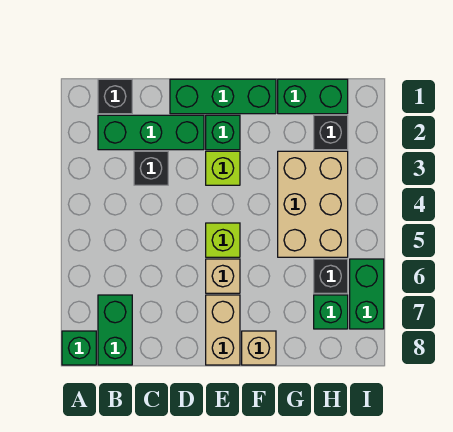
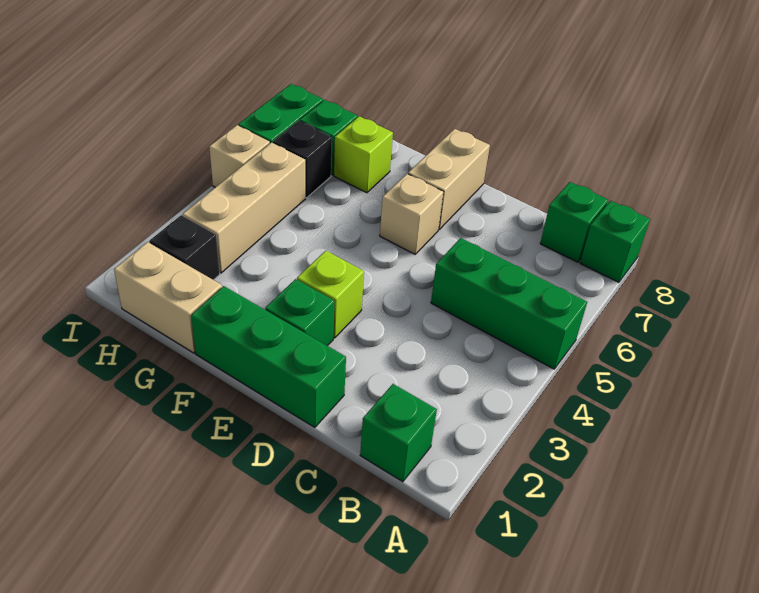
black 1x1 brick [98,79,132,114] -> green 1x1 brick [360,384,437,482]
green 1x3 brick [98,115,204,150] -> green 1x3 brick moved to [431,238,587,369]
green 1x2 brick [98,295,132,365] -> green 1x1 brick [540,182,608,262]
black 1x1 brick [134,151,168,185] -> none
lime 1x1 brick [206,223,240,257] -> lime 1x1 brick moved to [334,116,393,193]
tan 1x1 brick [242,331,276,365] -> tan 1x1 brick moved to [209,125,270,187]
green 1x2 brick [278,79,348,114] -> tan 1x2 brick [114,242,222,353]
tan 2x3 brick [278,151,348,257] -> tan 1x3 brick [183,143,305,273]

